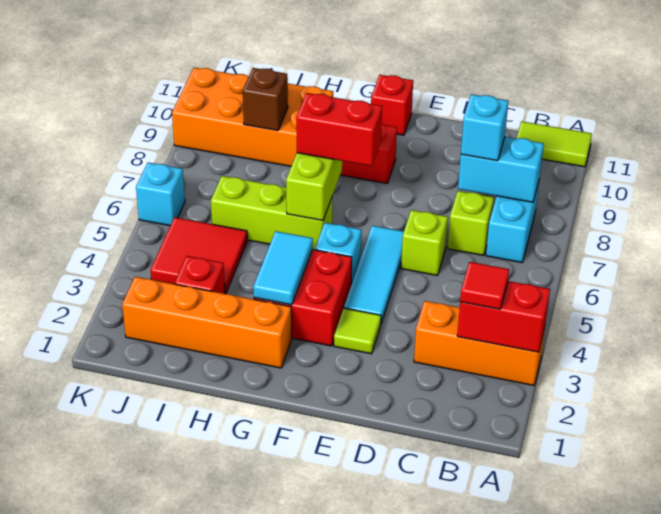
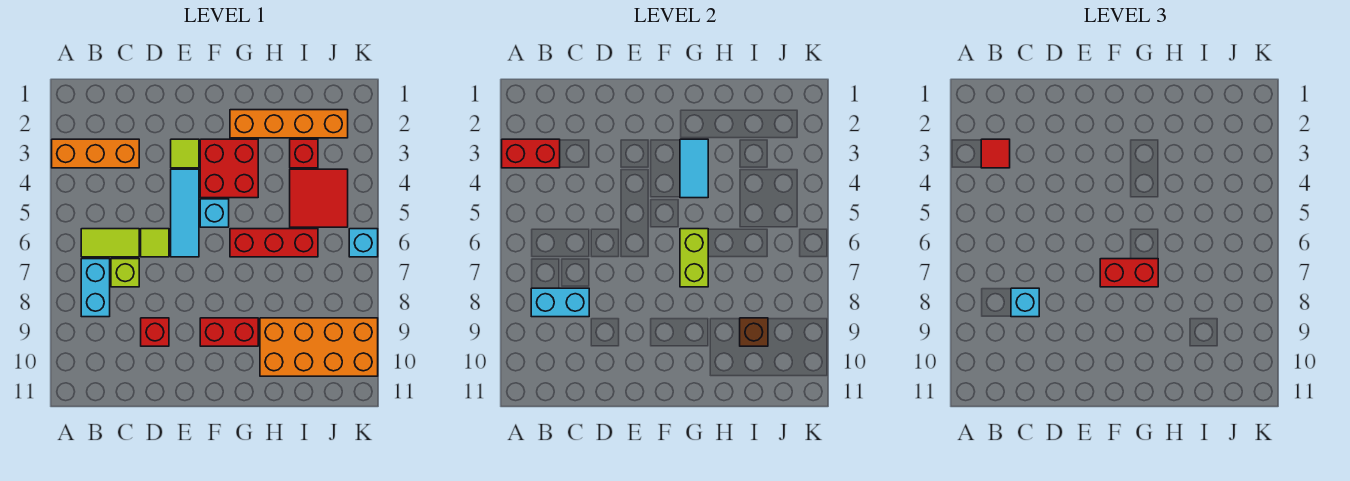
lime 1x2 tile [516,121,592,167] -> lime 1x2 tile moved to [81,229,139,257]
lime 1x1 brick [401,210,448,275] -> lime 1x1 tile [141,229,169,257]
red 1x1 brick [371,75,413,135] -> red 1x1 brick moved to [141,318,169,346]
lime 1x3 brick [211,176,333,250] -> red 1x3 brick [230,229,318,257]

